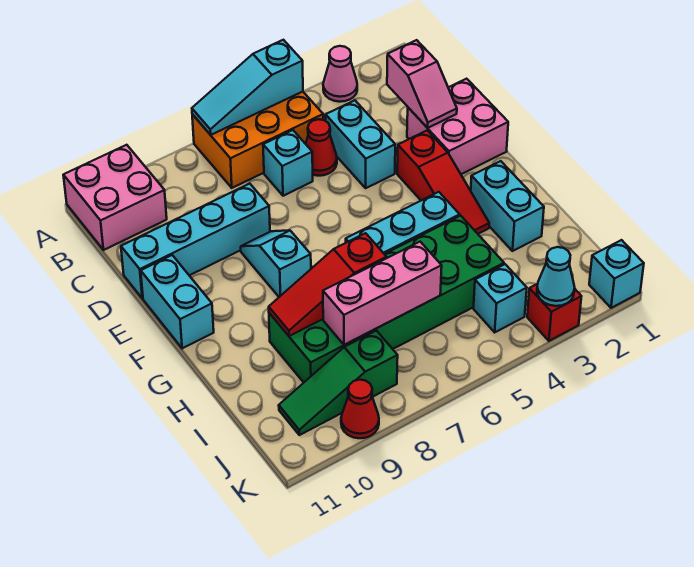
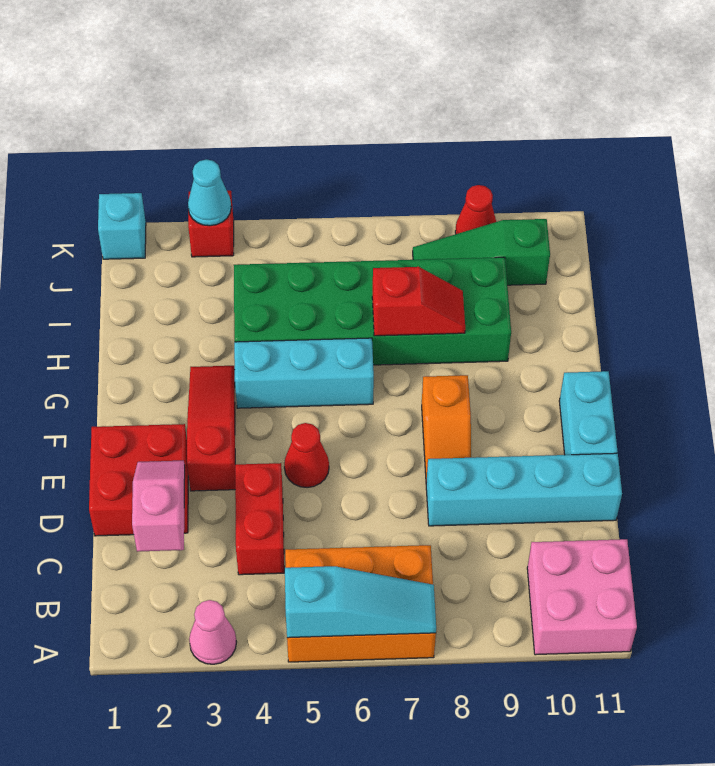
cyan 1x2 brick [326,100,395,188] -> red 1x2 brick [235,463,284,575]
red 1x1 cone [306,119,337,176] -> red 1x1 cone moved to [284,423,329,488]
cyan 1x1 brick [263,130,313,196] -> none
pink 2x2 brick [407,79,508,174] -> red 2x2 brick [89,424,188,536]
cyan 1x2 slope [241,230,311,297] -> orange 1x2 slope [422,375,471,482]
cyan 1x2 brick [471,161,544,251] -> none
red 1x3 slope [269,233,387,336] -> red 1x2 slope [372,267,465,336]
pink 1x3 brick [323,242,442,345] -> none
cyan 1x1 brick [473,264,527,332] -> none
green 1x3 slope [279,331,398,435] -> green 1x3 slope turned to [413,219,550,285]

